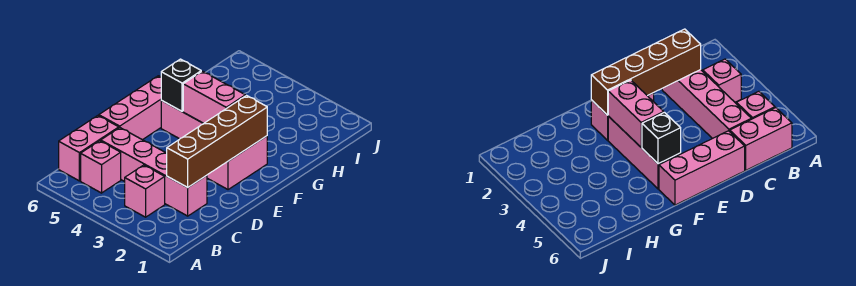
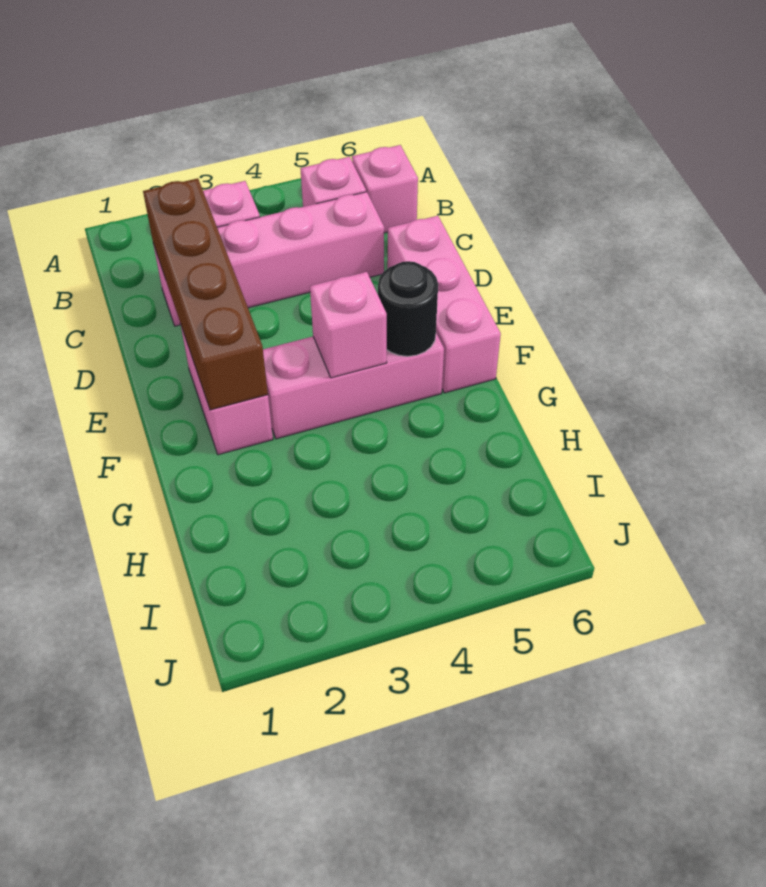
pink 1x2 brick [59,116,119,181] -> pink 1x1 brick [352,145,418,233]
pink 1x2 brick [183,71,245,123] -> pink 1x1 brick [310,272,387,378]
black 1x1 brick [161,59,201,111] -> black 1x1 round brick [378,261,438,356]

